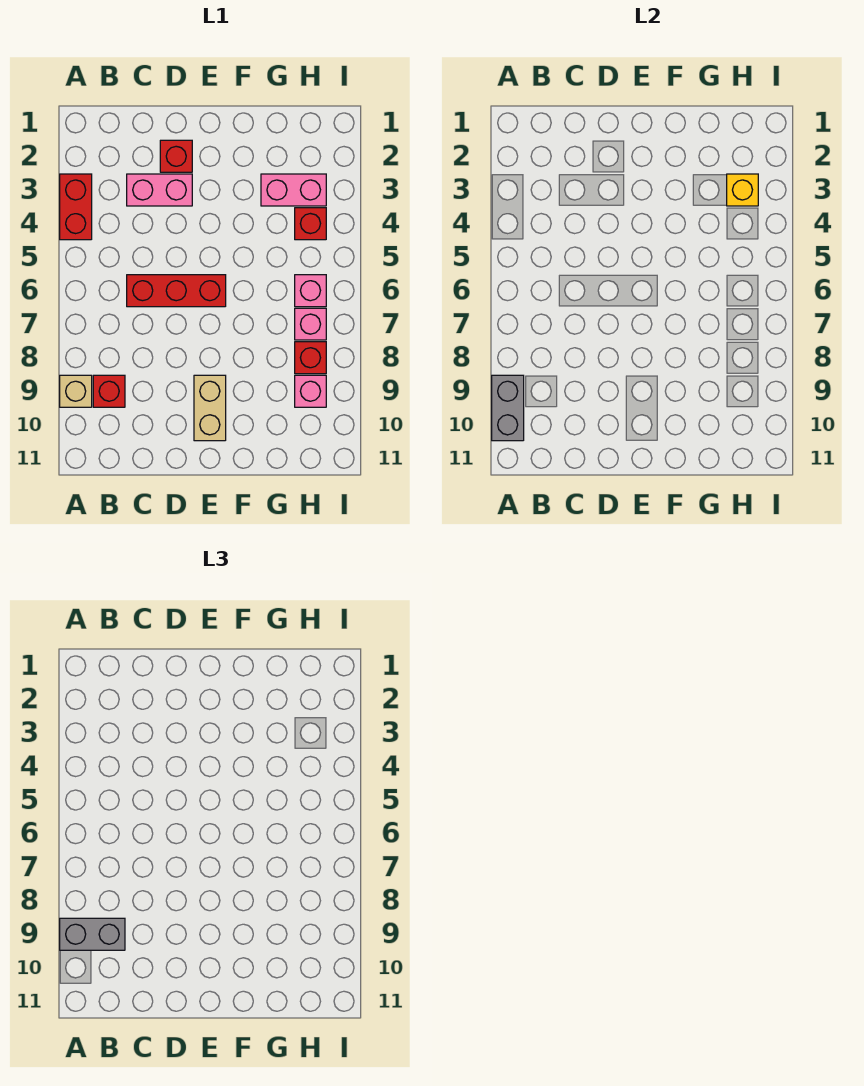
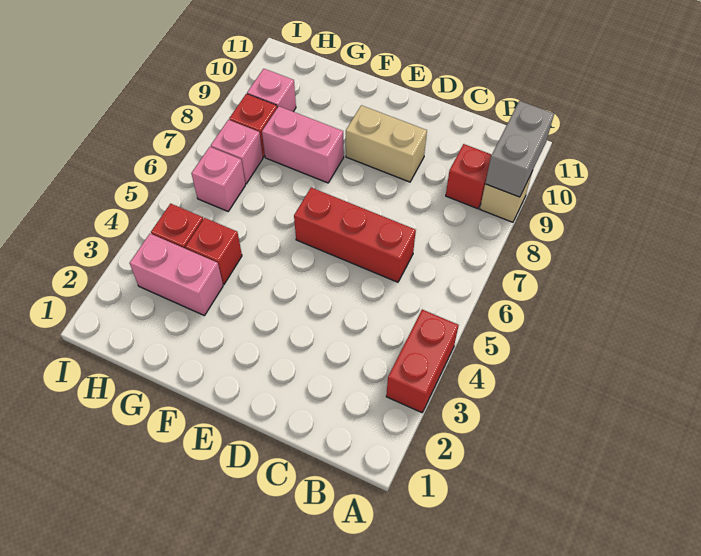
grey 1x2 brick [60,918,125,950] -> none
pink 1x2 brick [127,174,192,206] -> pink 1x2 brick moved to [262,106,344,183]
red 1x1 brick [160,140,192,172] -> red 1x1 brick moved to [185,218,242,284]
tan 1x2 brick [194,375,226,441] -> tan 1x2 brick turned to [346,105,427,182]
yellow 1x1 brick [727,174,758,206] -> none

